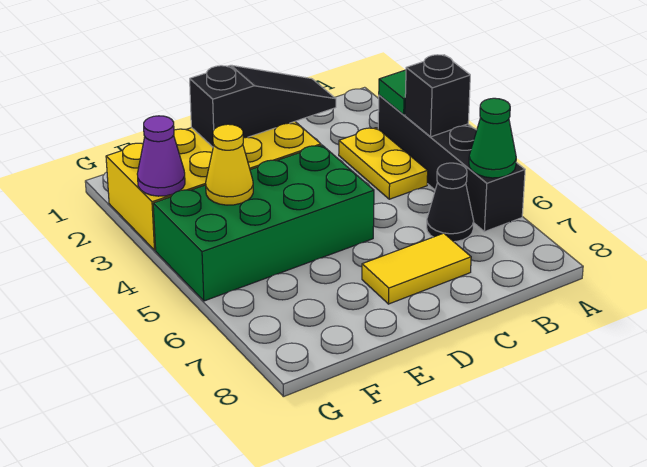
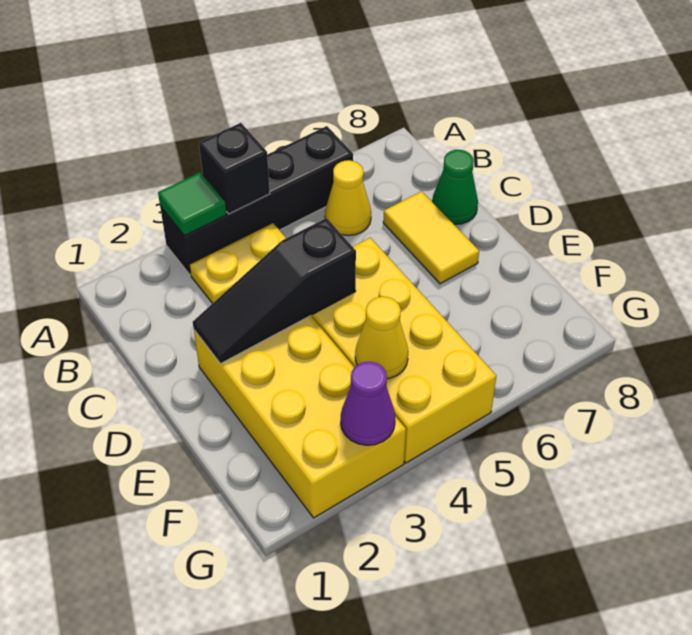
green 1x1 cone [469,98,516,178] -> green 1x1 cone moved to [432,150,478,224]
black 1x1 cone [427,163,474,242] -> yellow 1x1 cone [325,160,371,235]
black 1x3 slope [190,65,336,147] -> black 1x3 slope turned to [193,218,356,364]
green 2x4 brick [153,145,374,301] -> yellow 2x4 brick [311,238,496,463]

